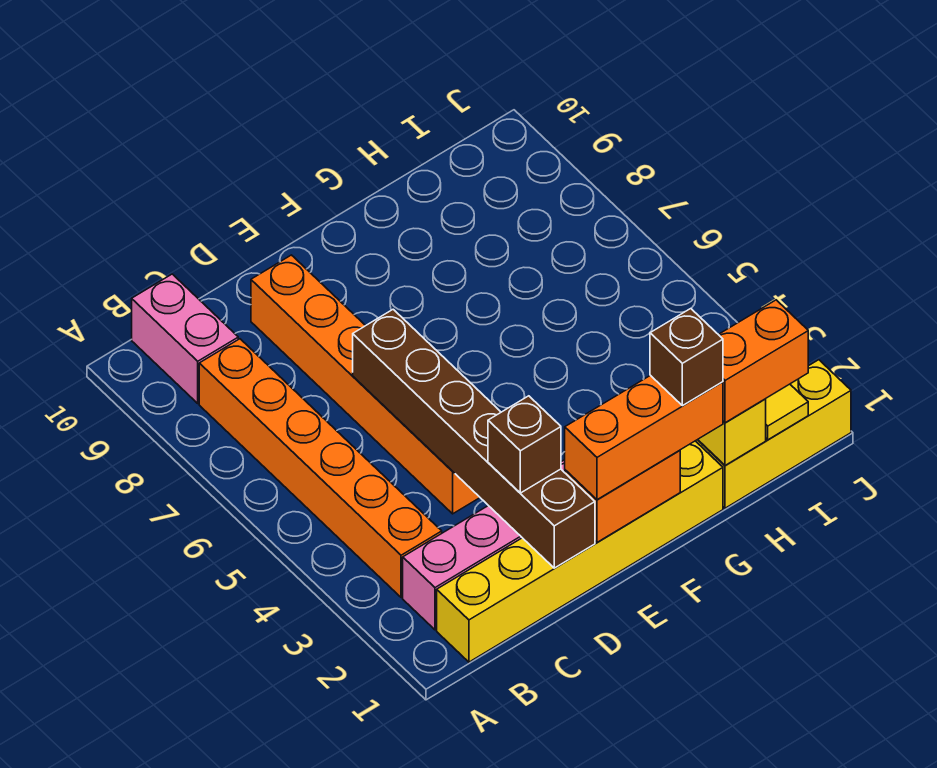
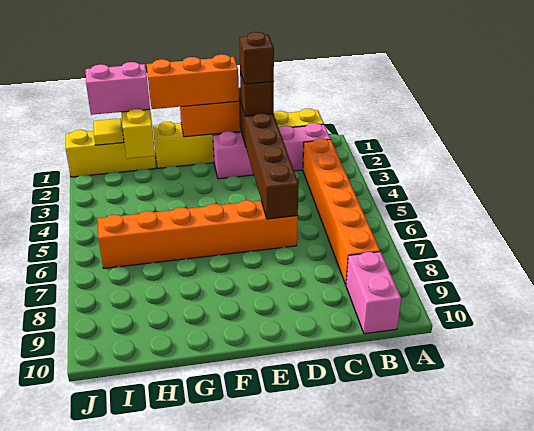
orange 1x6 brick [251,255,480,514] -> orange 1x6 brick turned to [98,200,298,268]
brown 1x1 brick [650,309,723,406] -> brown 1x1 brick moved to [239,32,274,84]
orange 1x2 brick [718,300,808,423] -> pink 1x2 brick [86,62,150,115]

